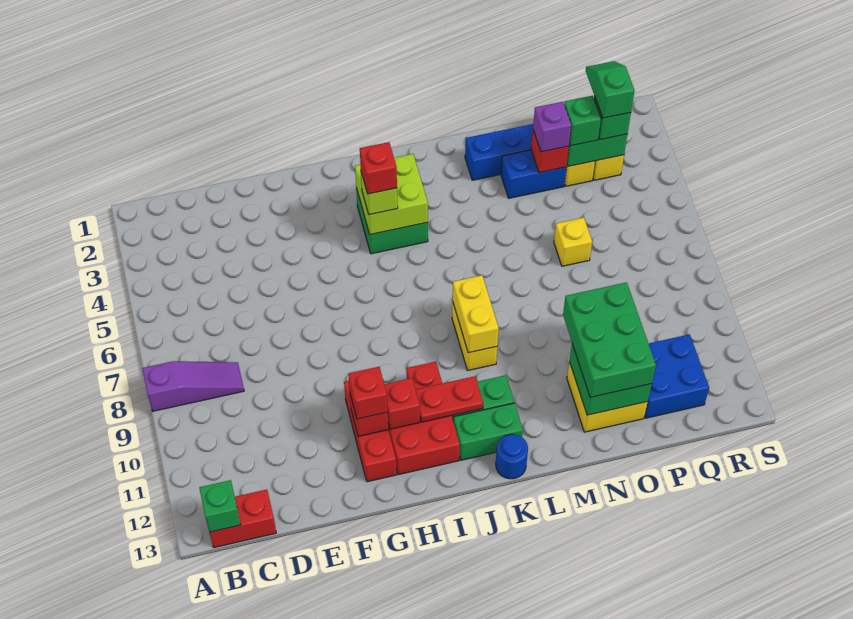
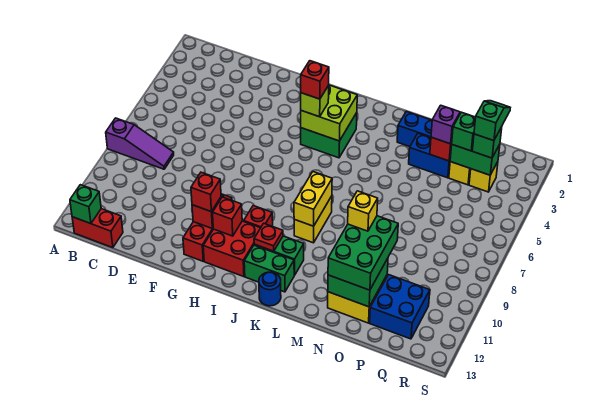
red 1x2 plate [416,376,483,422] -> red 1x1 plate [254,223,283,251]
yellow 1x1 brick [554,217,592,266] -> yellow 1x1 brick moved to [348,191,378,231]

